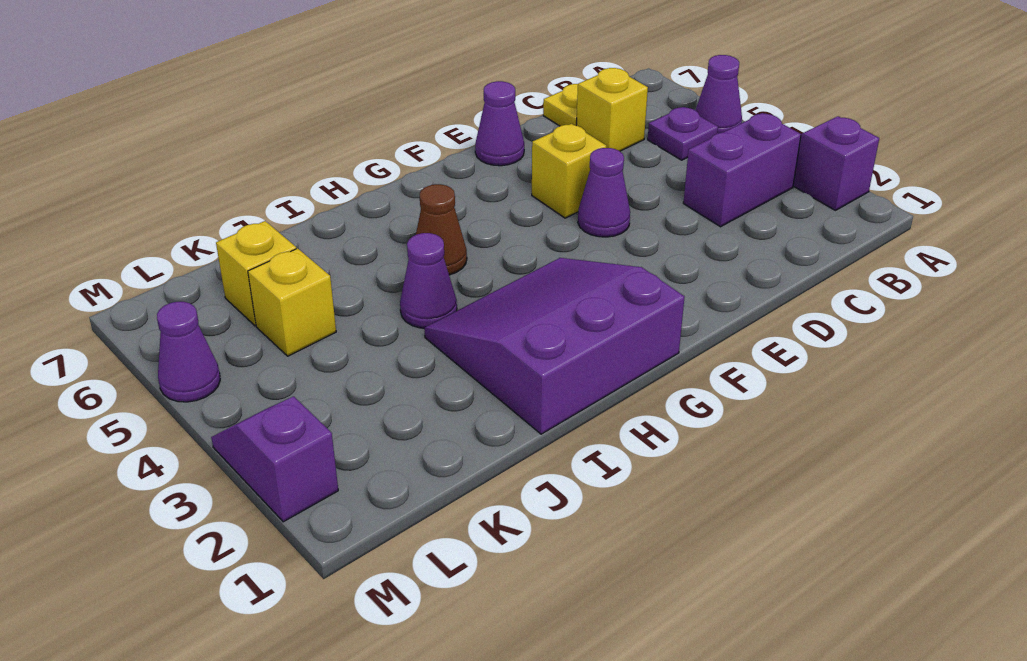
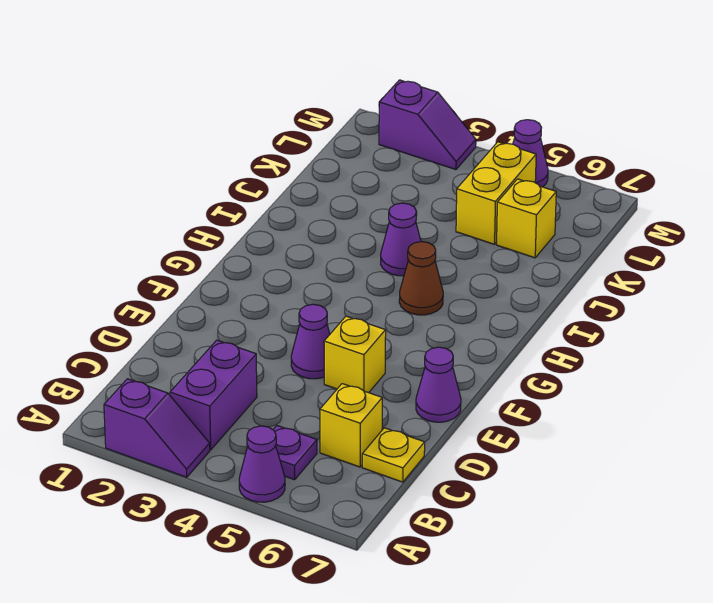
purple 3x3 slope [424,258,684,434] -> none
yellow 1x1 brick [248,248,336,356] -> yellow 1x2 brick [456,142,536,244]

